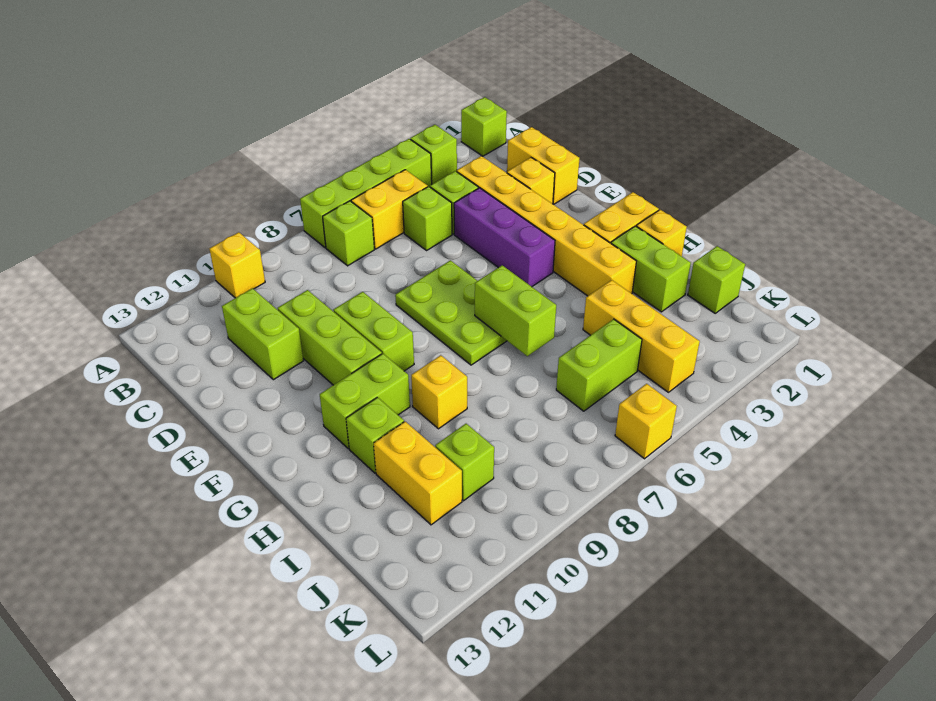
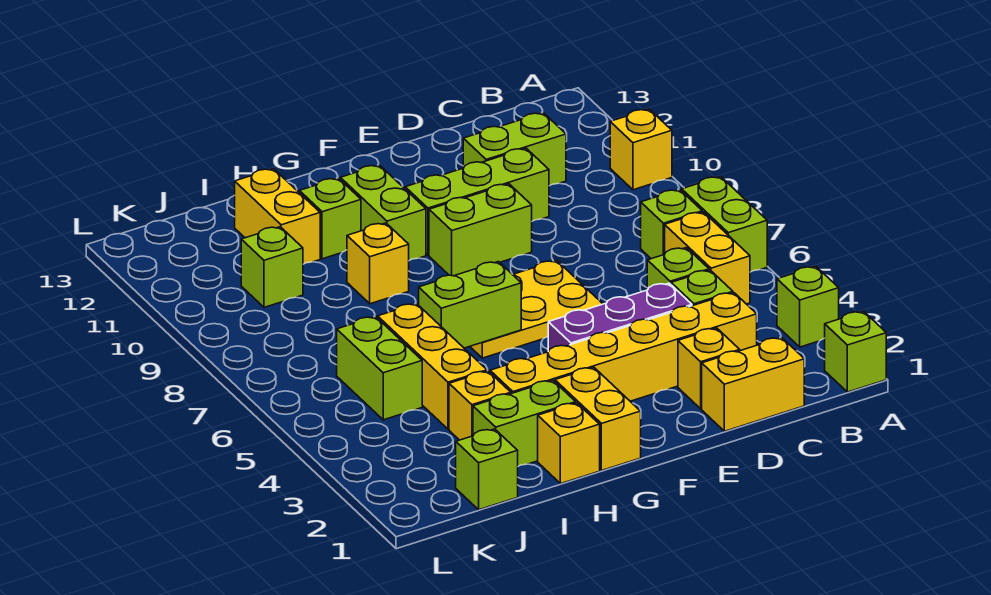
lime 1x4 brick [300,139,432,248] -> lime 1x2 brick [682,177,767,272]
lime 2x3 plate [395,260,507,365] -> yellow 2x3 plate [470,261,602,358]
yellow 1x3 brick [583,280,700,392] -> yellow 1x3 brick turned to [378,304,487,429]
yellow 1x2 brick [374,422,462,525] -> yellow 1x2 brick turned to [235,169,320,264]
yellow 1x1 brick [615,384,677,459] -> yellow 1x1 brick moved to [449,371,511,440]

